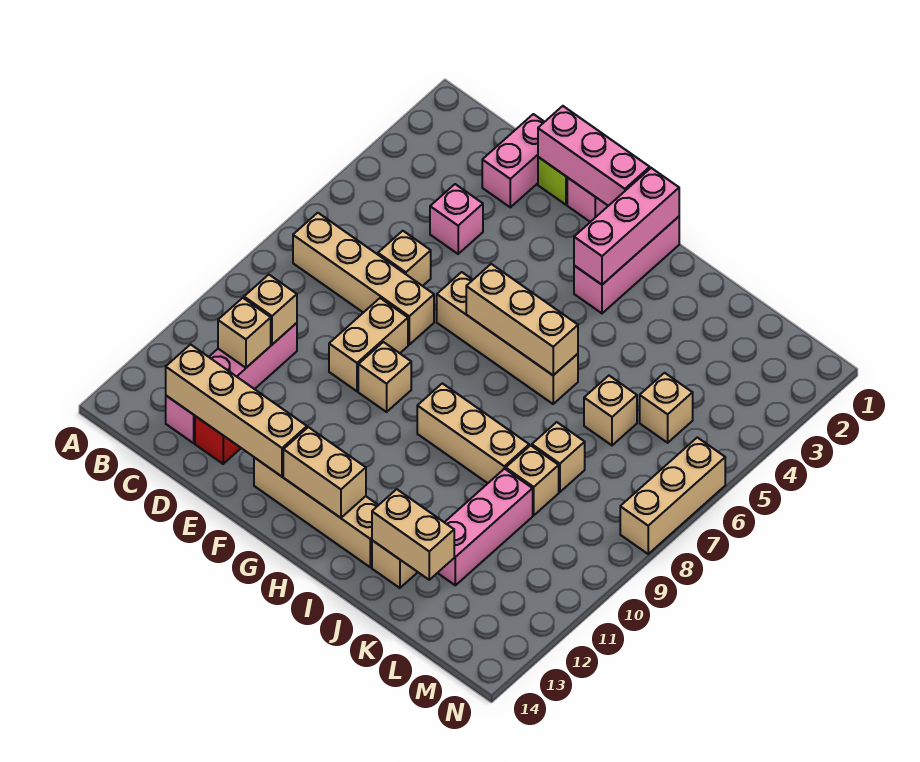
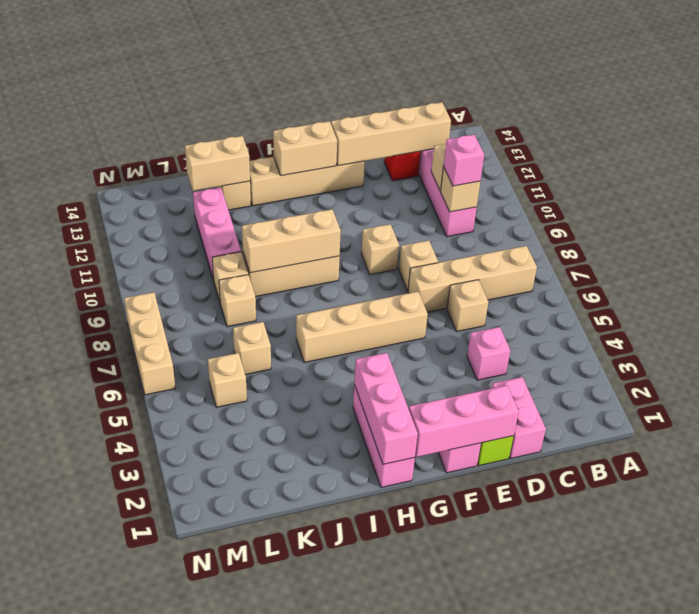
none -> pink 1x1 brick [444,135,484,186]
tan 1x2 brick [329,298,408,391] -> tan 1x1 brick [399,241,438,291]
tan 1x3 brick [466,264,578,375] -> tan 1x3 brick moved to [242,209,341,273]

